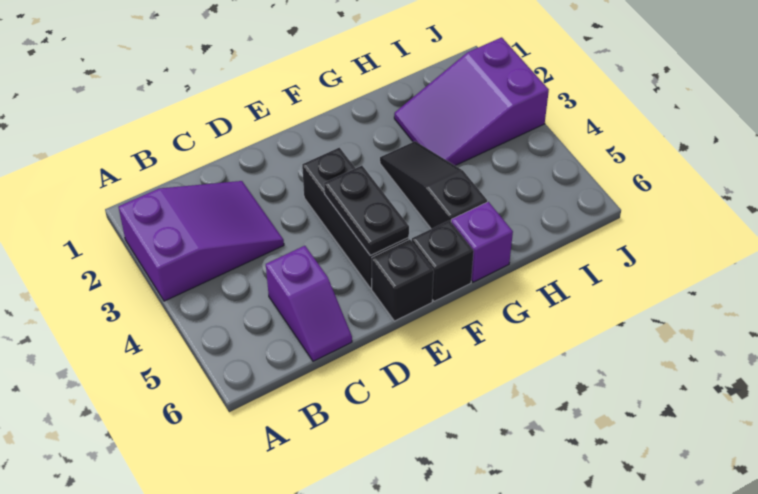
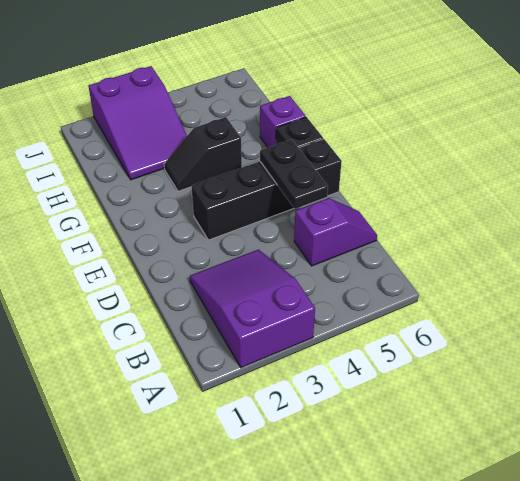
black 1x2 plate [324,166,409,256] -> black 1x2 plate turned to [260,140,328,209]
black 1x3 slope [380,141,487,229] -> black 1x2 slope [164,117,242,191]

